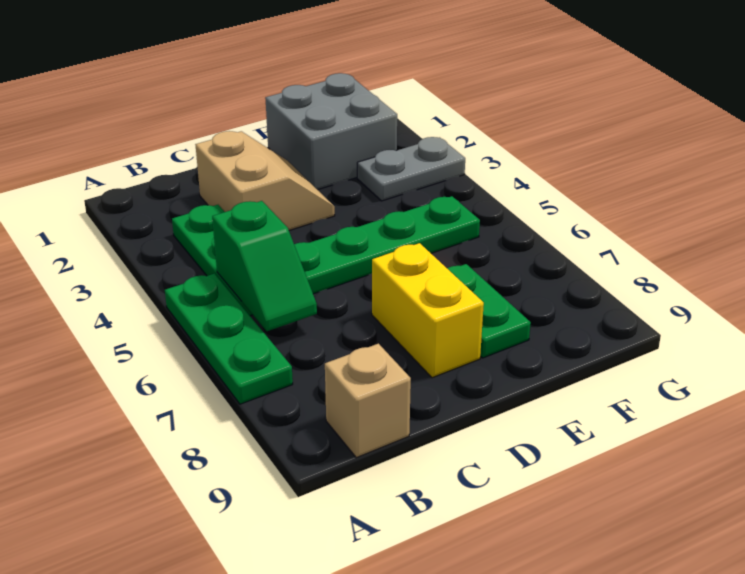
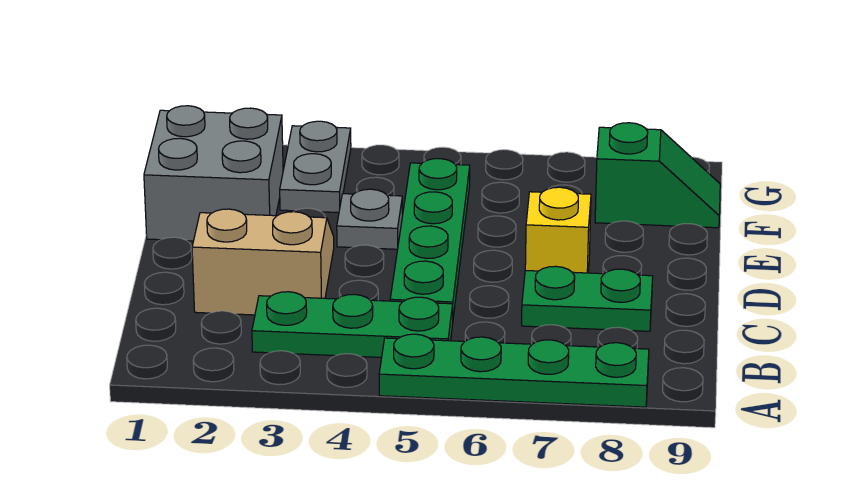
green 1x3 plate [165,274,293,404] -> green 1x4 plate [379,334,649,407]
green 1x2 slope [212,201,317,331] -> green 1x2 slope moved to [595,123,720,228]
tan 1x1 brick [325,344,411,458] -> none
yellow 1x2 brick [372,243,484,378] -> yellow 1x1 brick [525,187,591,273]
none -> grey 1x1 plate [337,189,403,249]
green 1x2 plate [447,264,531,358] -> green 1x2 plate moved to [522,266,653,331]

